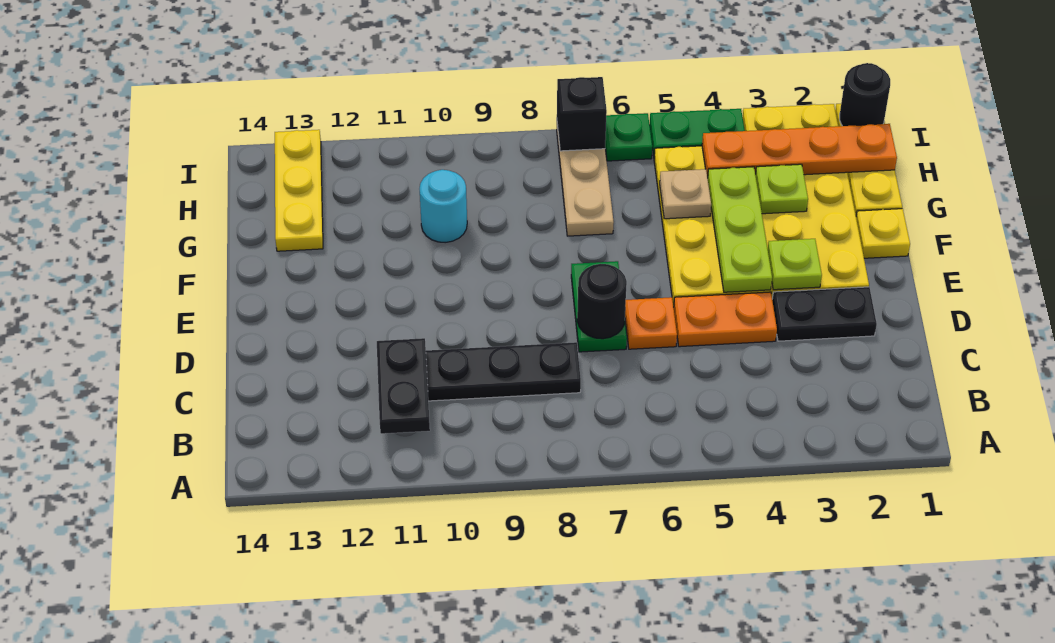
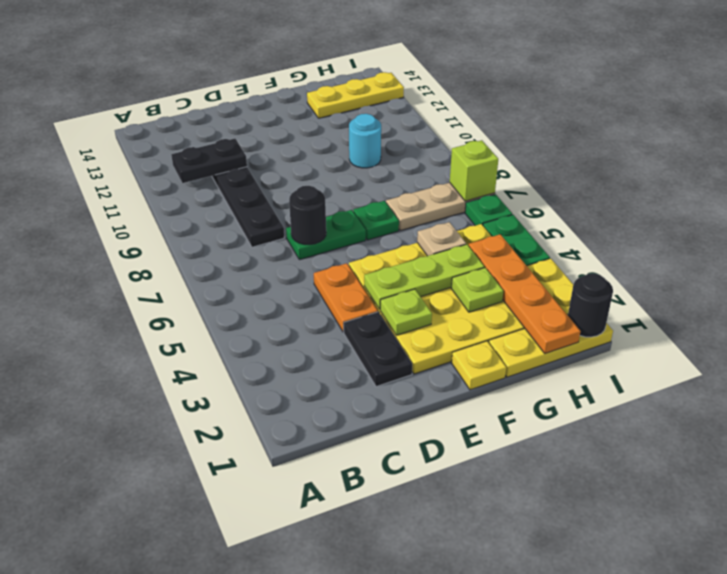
orange 1x1 plate [625,297,677,349] -> none
none -> green 1x1 plate [353,201,399,240]
black 1x1 brick [557,77,607,151] -> lime 1x1 brick [450,140,498,201]

